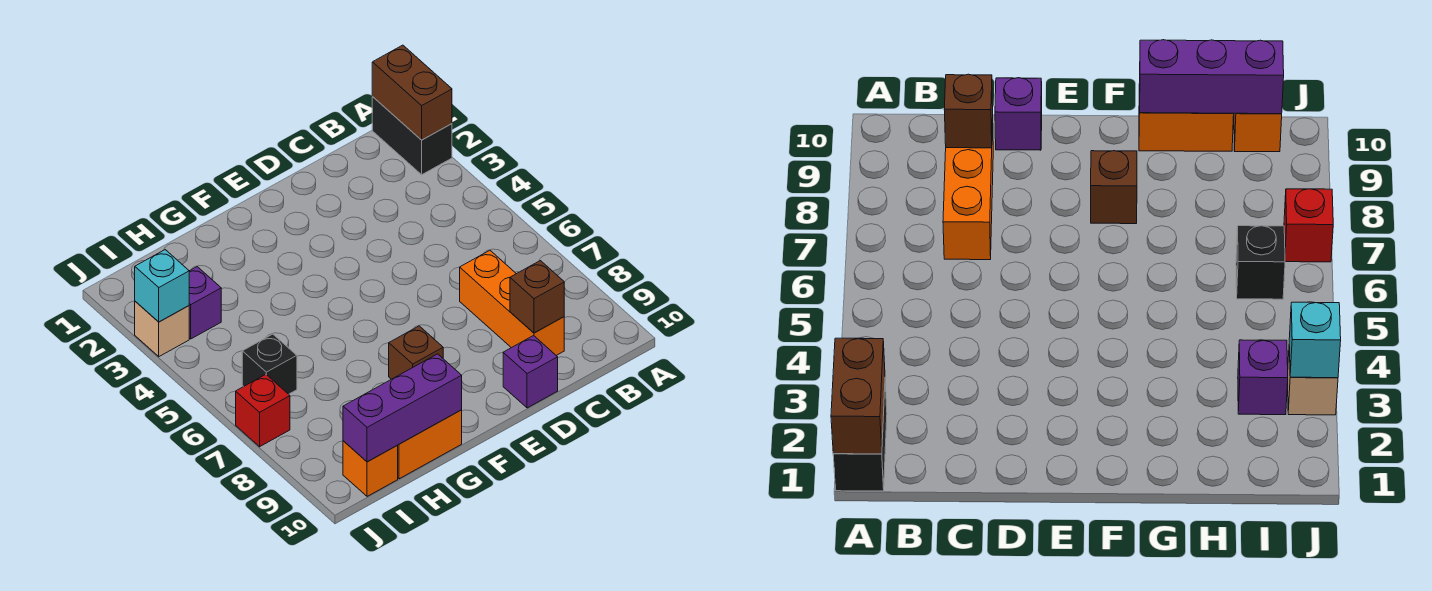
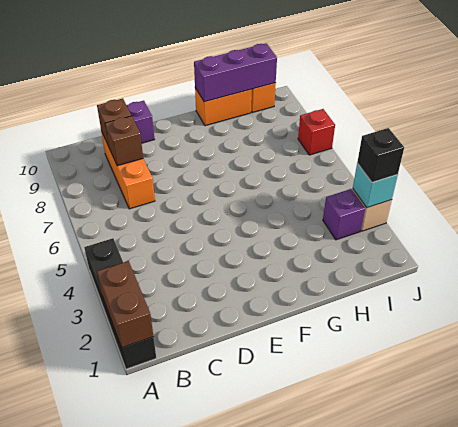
black 1x2 brick [372,97,452,175] -> black 1x4 brick [84,238,156,369]
brown 1x1 brick [389,326,443,379] -> brown 1x1 brick moved to [105,116,143,166]
black 1x1 brick [242,334,297,394] -> black 1x1 brick moved to [357,128,404,182]

